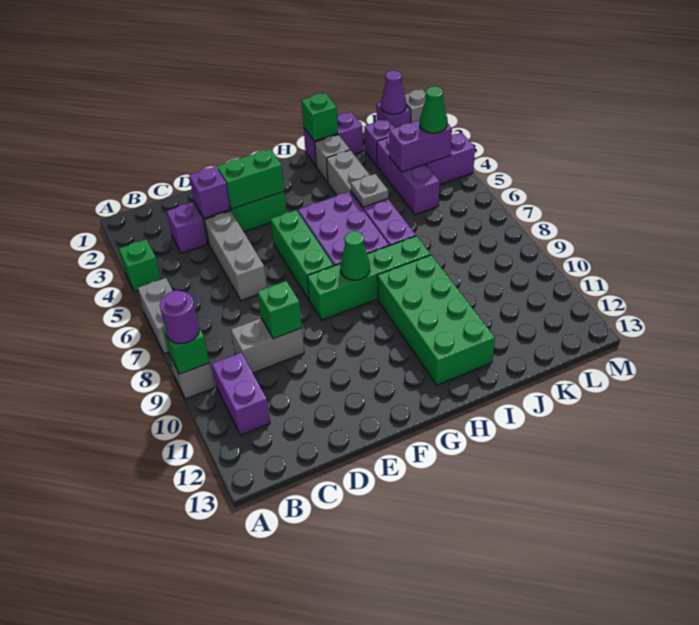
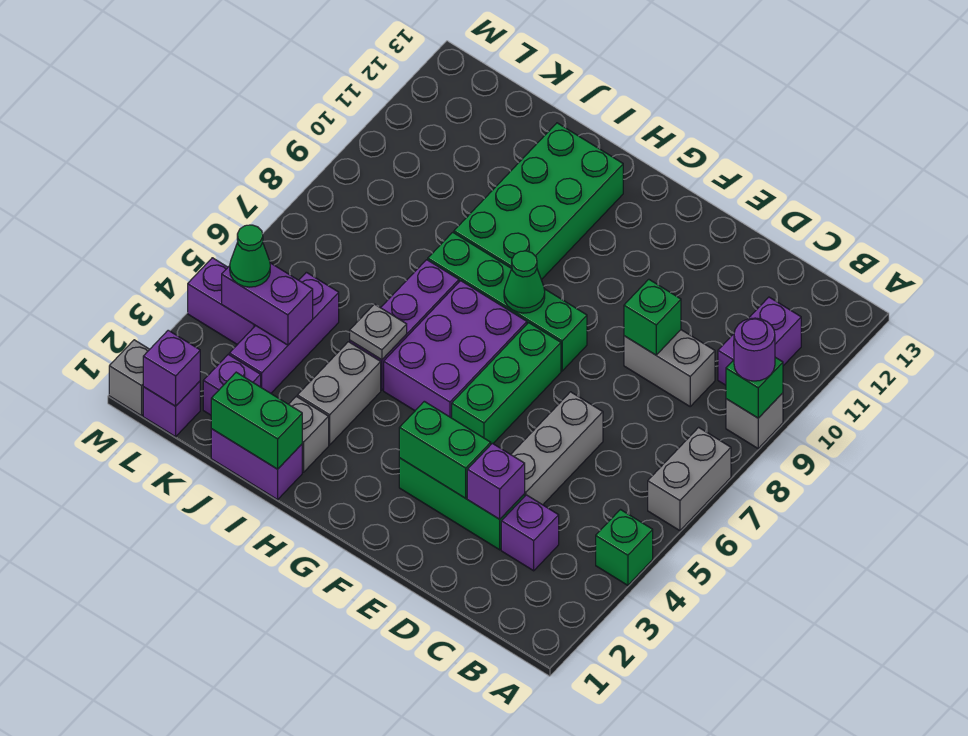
green 1x1 brick [301,93,338,141] -> green 1x2 brick [211,372,302,469]
purple 1x1 cone [381,70,406,114] -> purple 1x1 brick [143,330,200,406]

